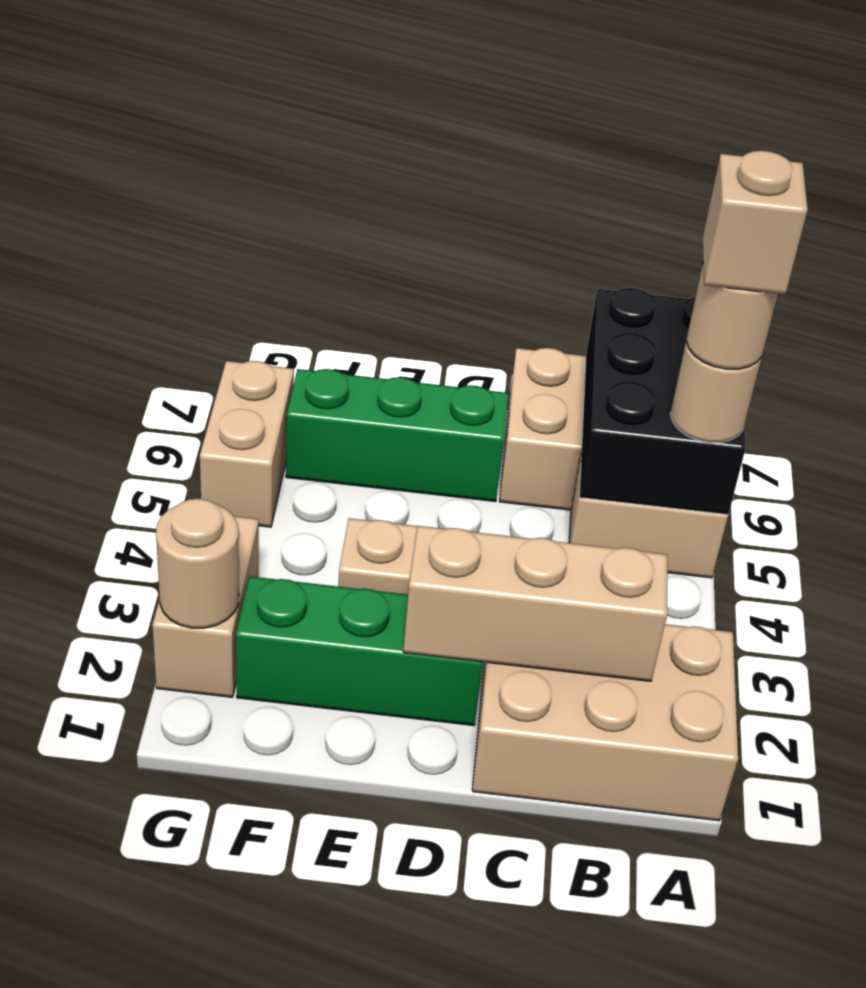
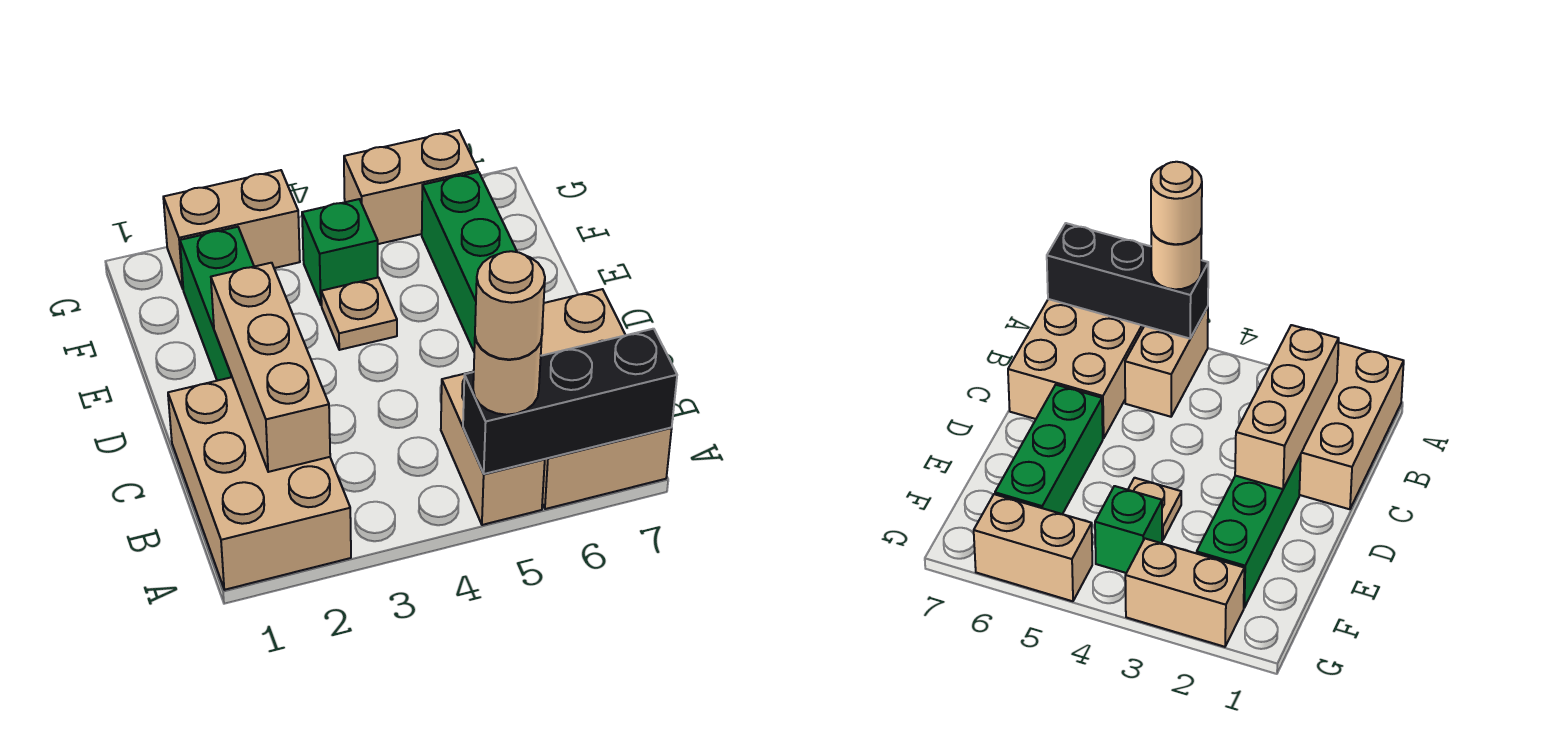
black 2x3 brick [579,288,746,515] -> black 1x3 brick [463,329,677,474]
tan 1x1 brick [703,151,808,294] -> none
none -> green 1x1 brick [302,199,378,305]
tan 1x1 round brick [156,499,239,628] -> none

